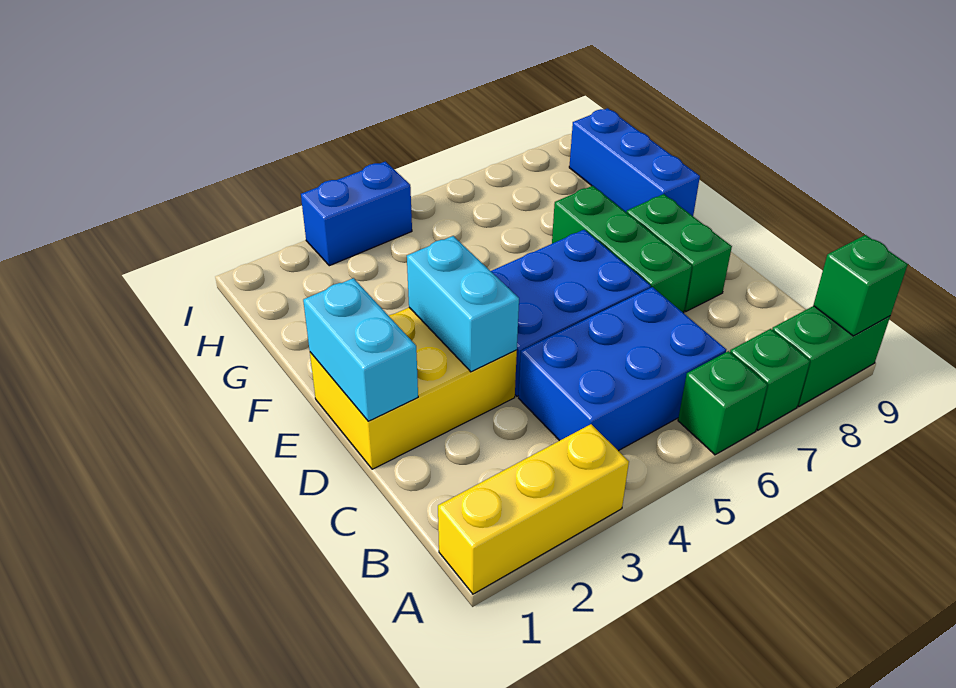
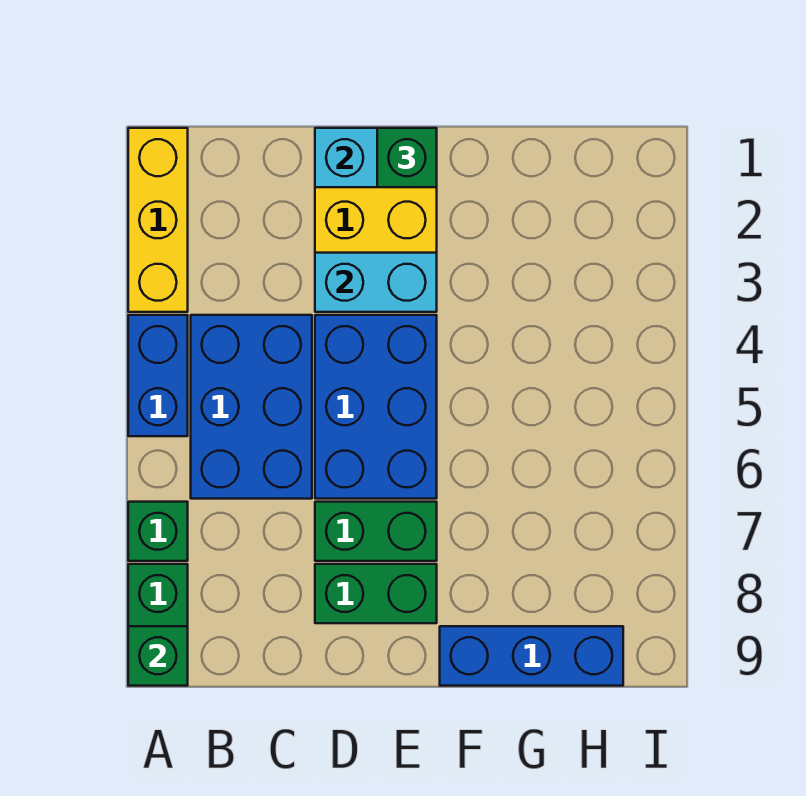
green 1x1 brick [678,351,768,455] -> green 1x1 brick moved to [377,128,437,187]
green 1x3 brick [552,186,692,313] -> green 1x2 brick [315,502,437,561]
blue 1x2 brick [301,162,412,266] -> blue 1x2 brick moved to [128,315,188,436]

